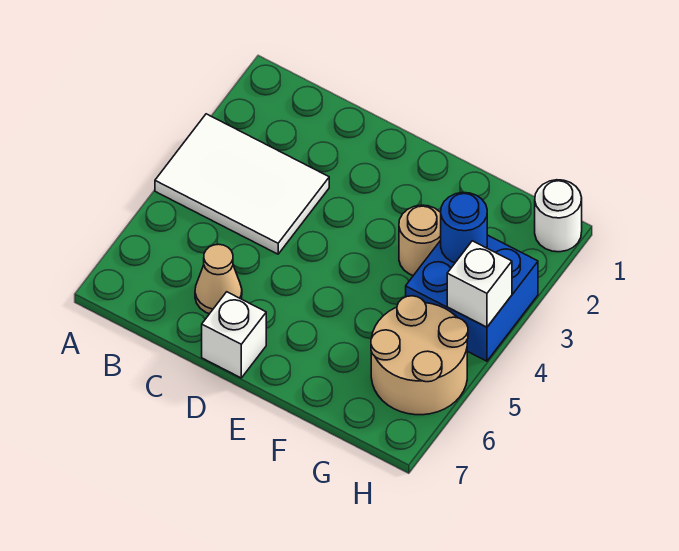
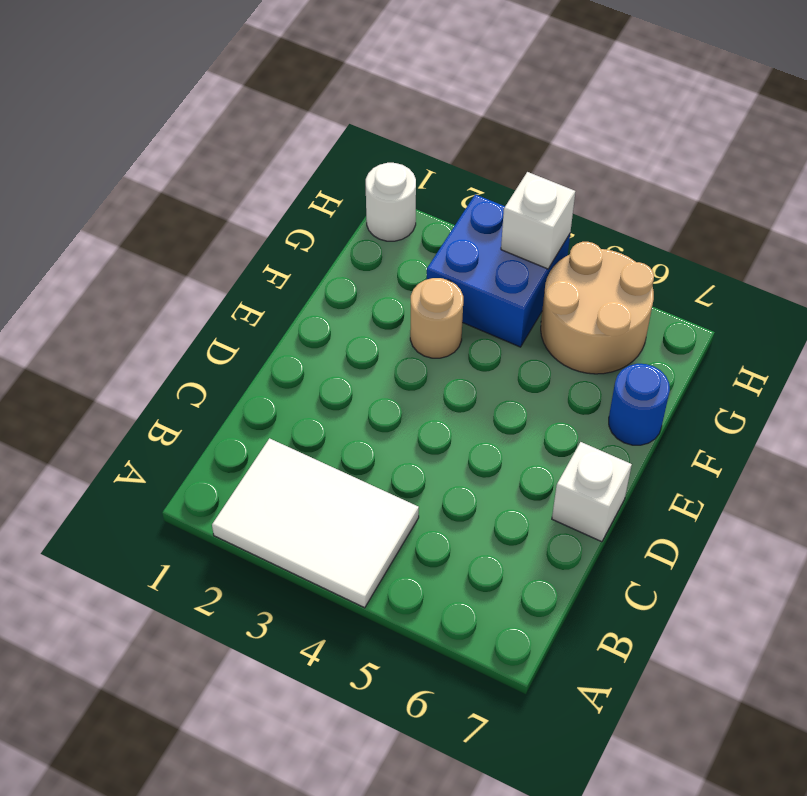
white 2x3 tile [155,114,329,254] -> white 2x3 tile turned to [212,438,419,608]
tan 1x1 cone [195,244,242,314] -> none
blue 1x1 round brick [441,193,487,263] -> blue 1x1 round brick moved to [609,364,670,445]

